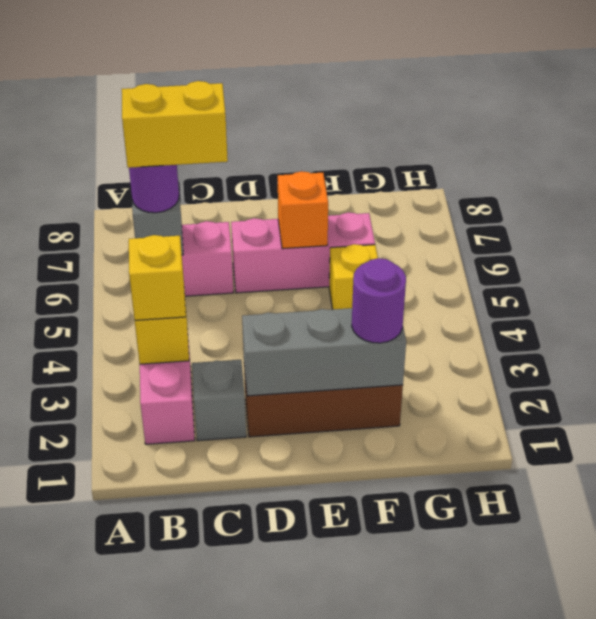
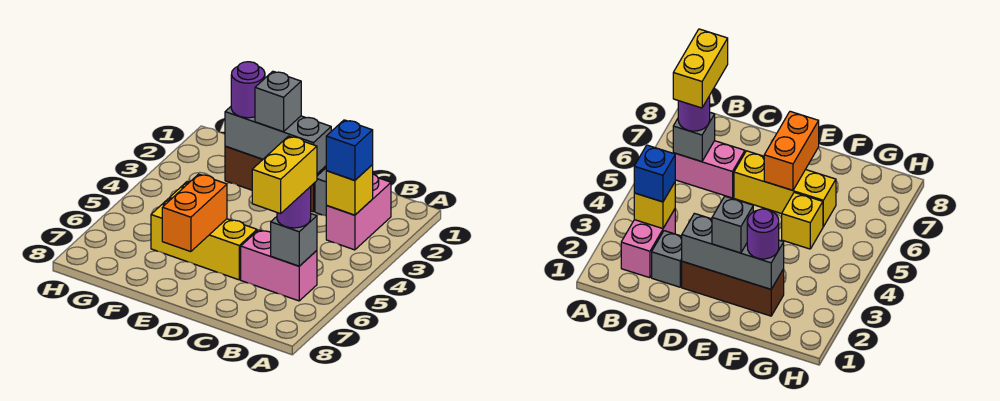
yellow 1x1 brick [129,235,186,320] -> blue 1x1 brick [326,120,373,180]
yellow 1x2 brick [122,81,228,168] -> yellow 1x2 brick turned to [252,136,317,214]
pink 1x3 brick [231,212,375,293] -> yellow 1x3 brick [151,198,257,280]
none -> grey 1x1 brick [255,71,301,132]
orange 1x1 brick [278,171,328,249] -> orange 1x2 brick [162,174,227,252]

